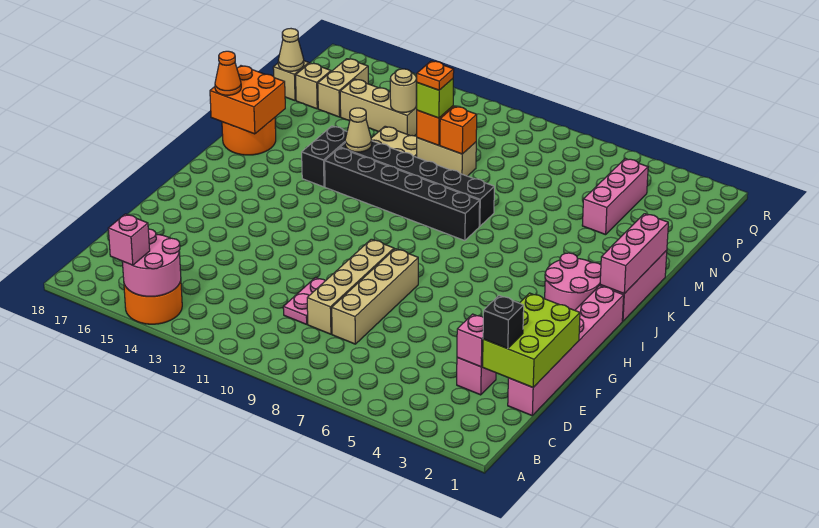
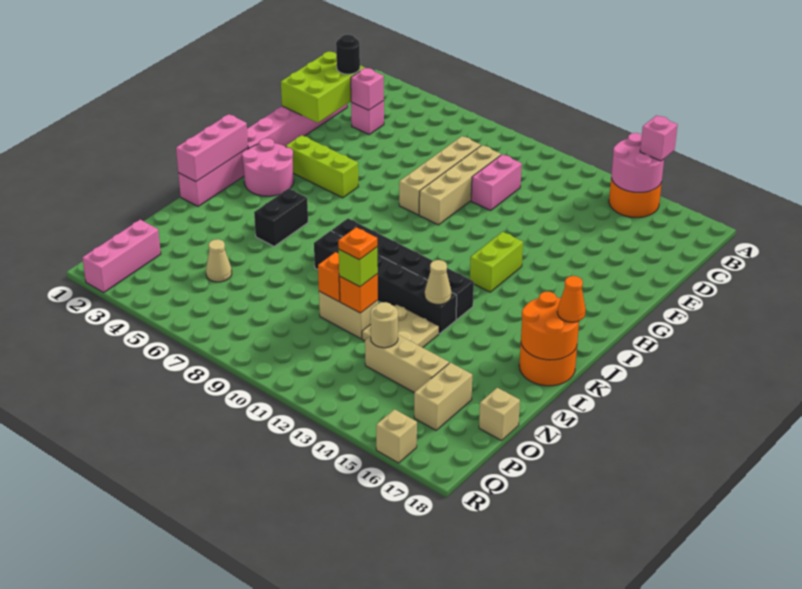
black 1x1 brick [483,296,524,349] -> black 1x1 round brick [336,35,360,74]
pink 1x2 plate [283,278,325,324] -> pink 1x2 brick [471,154,522,210]
none -> lime 1x3 brick [286,135,358,198]
none -> lime 1x2 brick [470,232,523,292]
black 1x2 brick [302,126,347,187] -> black 1x2 brick moved to [254,188,308,246]
orange 2x2 brick [210,66,285,134] -> orange 2x2 round brick [521,292,579,360]
pink 1x3 brick [582,158,648,235] -> pink 1x3 brick moved to [82,220,161,292]
tan 1x1 brick [296,63,331,109] -> tan 1x1 brick moved to [376,409,417,463]
tan 1x1 cone [278,29,304,71] -> tan 1x1 cone moved to [206,239,232,282]

